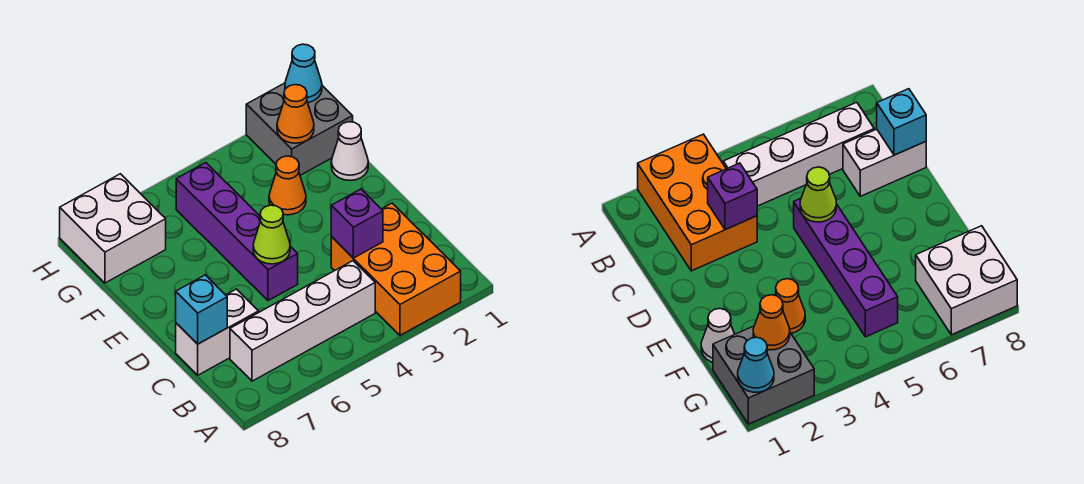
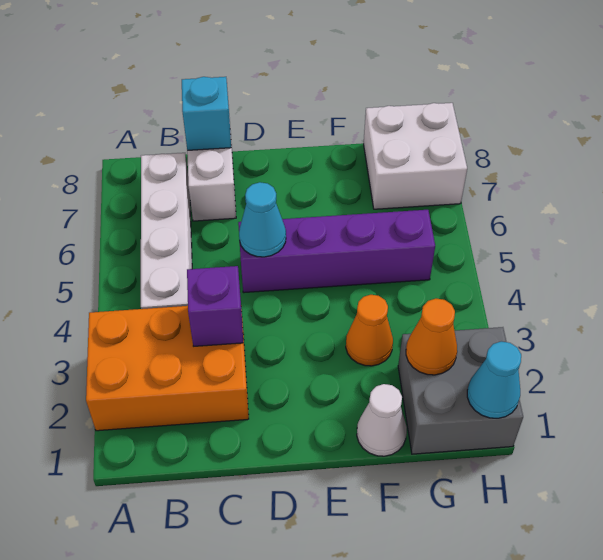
lime 1x1 cone [253,205,290,264] -> cyan 1x1 cone [239,182,286,257]

